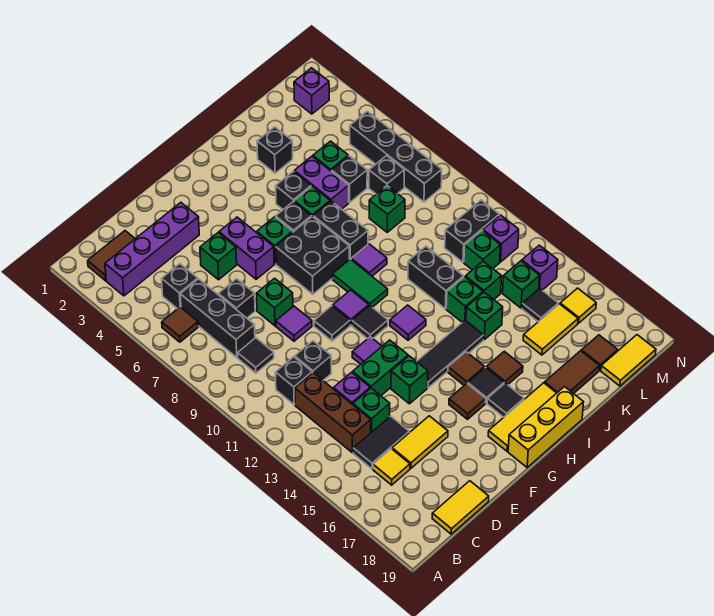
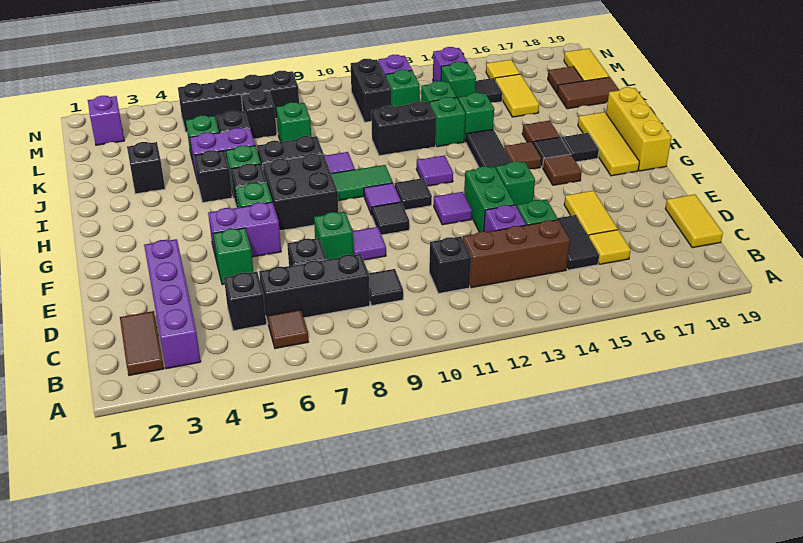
black 1x1 brick [295,341,331,380] -> none
brown 1x2 tile [545,351,599,394] -> brown 1x2 tile turned to [557,77,619,109]

